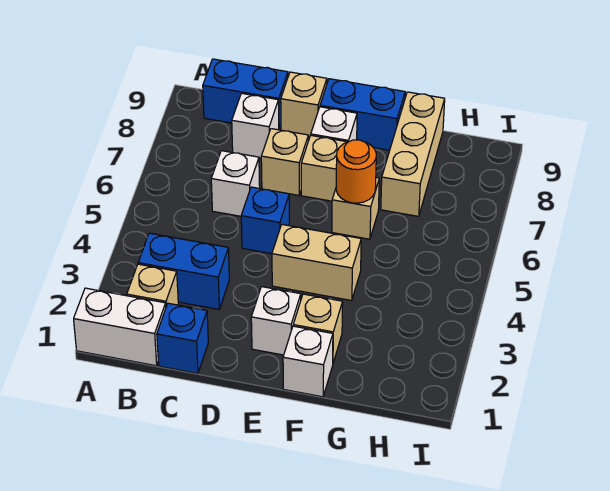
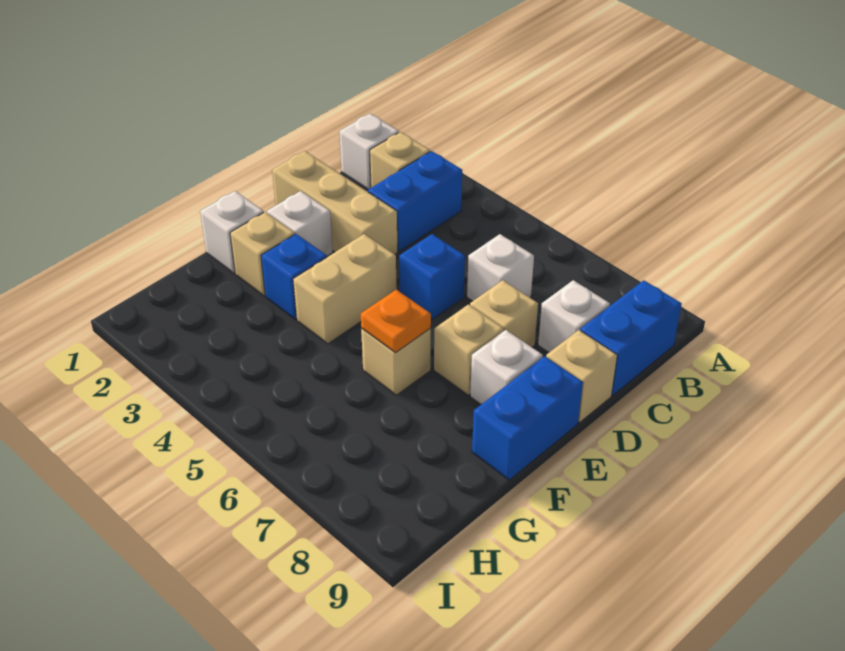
white 1x2 brick [74,288,166,366] -> white 1x1 brick [339,114,399,189]
blue 1x1 brick [157,303,208,373] -> blue 1x1 brick moved to [261,234,327,320]
orange 1x1 round brick [336,140,376,203] -> orange 1x1 plate [361,290,431,353]
tan 1x3 brick [381,92,445,216] -> tan 1x3 brick moved to [272,151,398,254]

